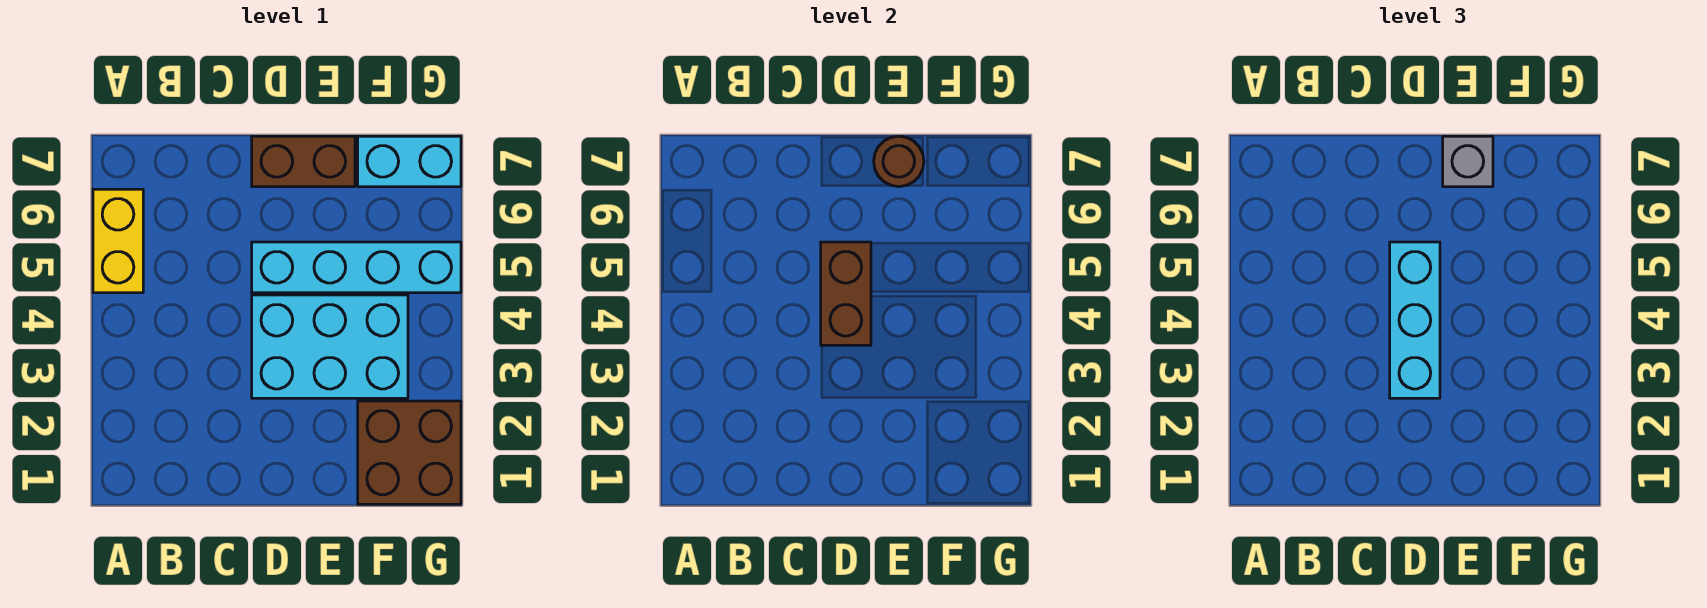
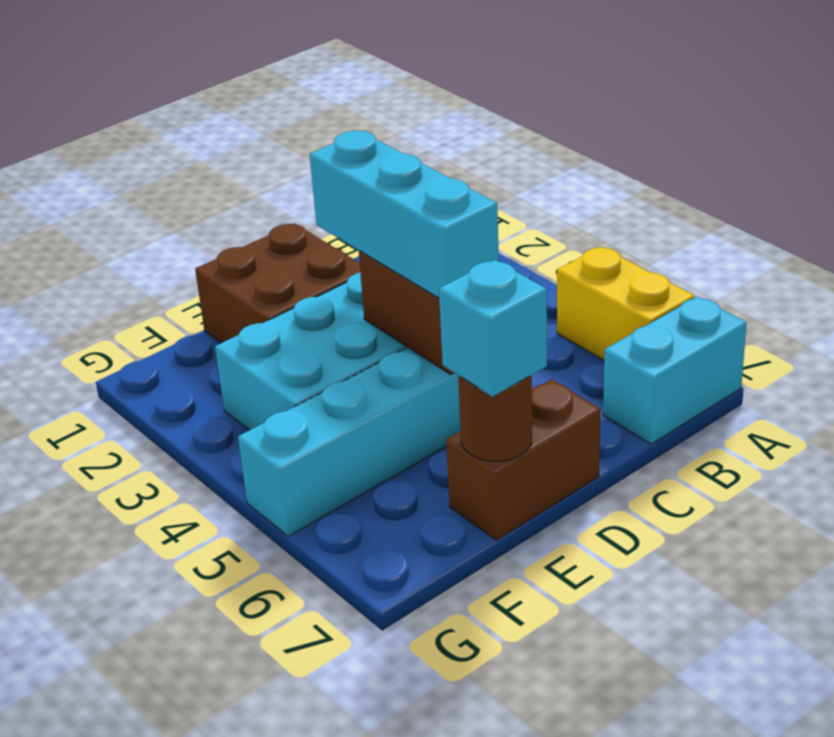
grey 1x1 brick [1443,136,1493,187] -> cyan 1x1 brick [439,260,547,397]
brown 2x2 brick [358,401,461,504] -> brown 2x2 brick moved to [195,224,360,343]
cyan 1x2 brick [358,136,461,187] -> cyan 1x2 brick moved to [603,297,747,444]

